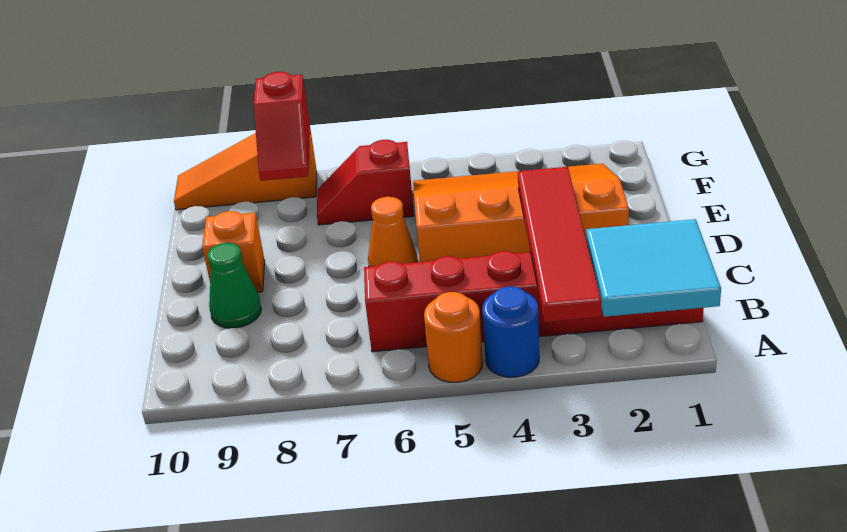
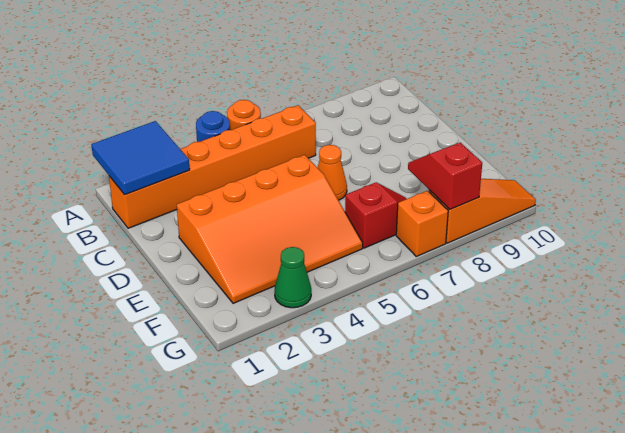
cyan 2x2 tile [586,219,721,317] -> blue 2x2 tile [91,121,190,195]
red 1x4 tile [518,167,601,322] -> none
red 1x6 brick [364,251,704,352] -> orange 1x6 brick [109,105,316,228]
green 1x1 cone [208,243,261,328] -> green 1x1 cone moved to [275,247,311,308]
orange 1x1 brick [202,211,265,292] -> orange 1x1 brick moved to [396,191,448,256]

